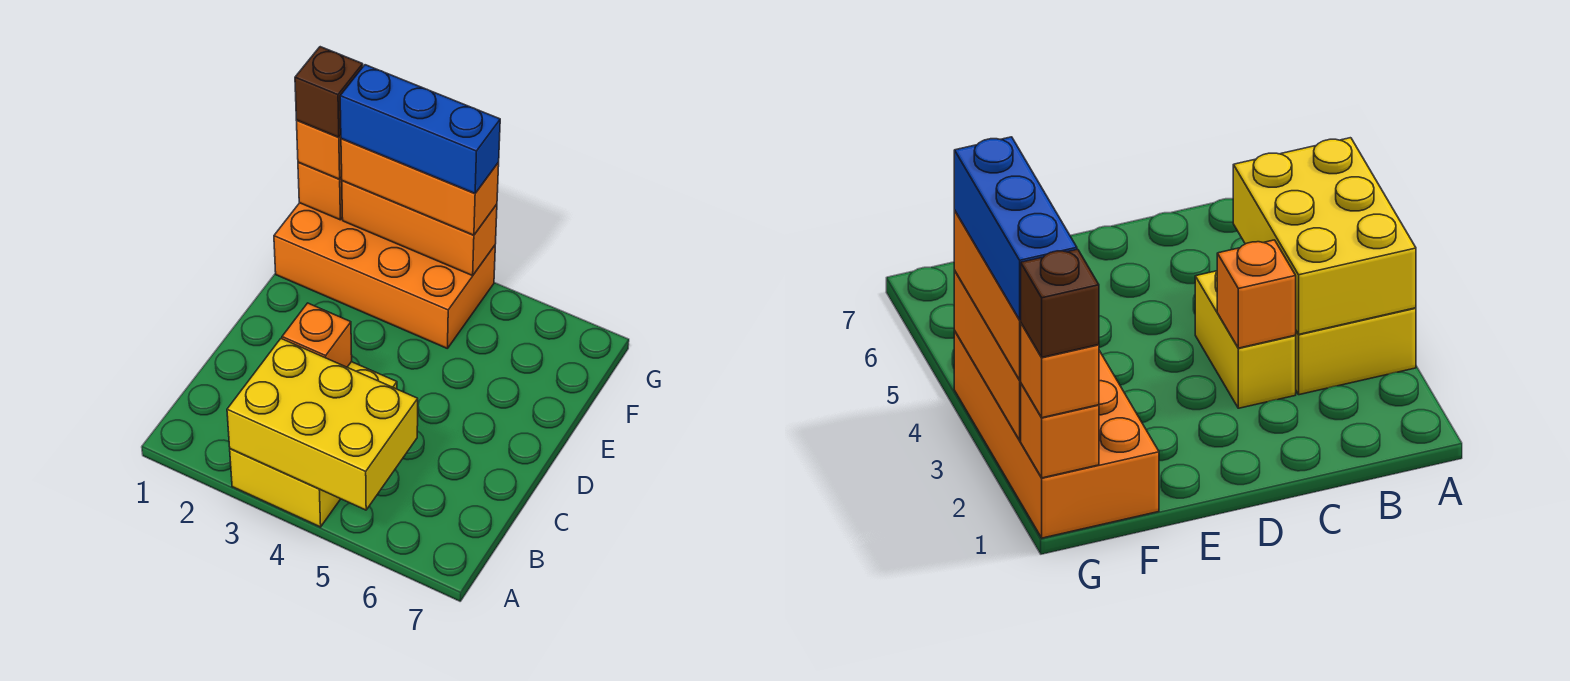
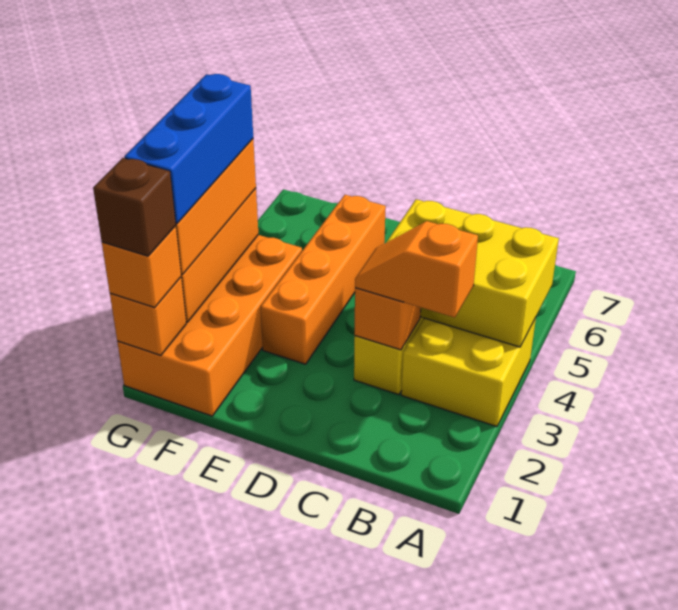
yellow 2x3 brick [227,339,418,510] -> yellow 2x3 brick turned to [387,199,559,347]
none -> orange 1x2 slope [355,221,478,318]
none -> orange 1x4 brick [260,195,386,364]

